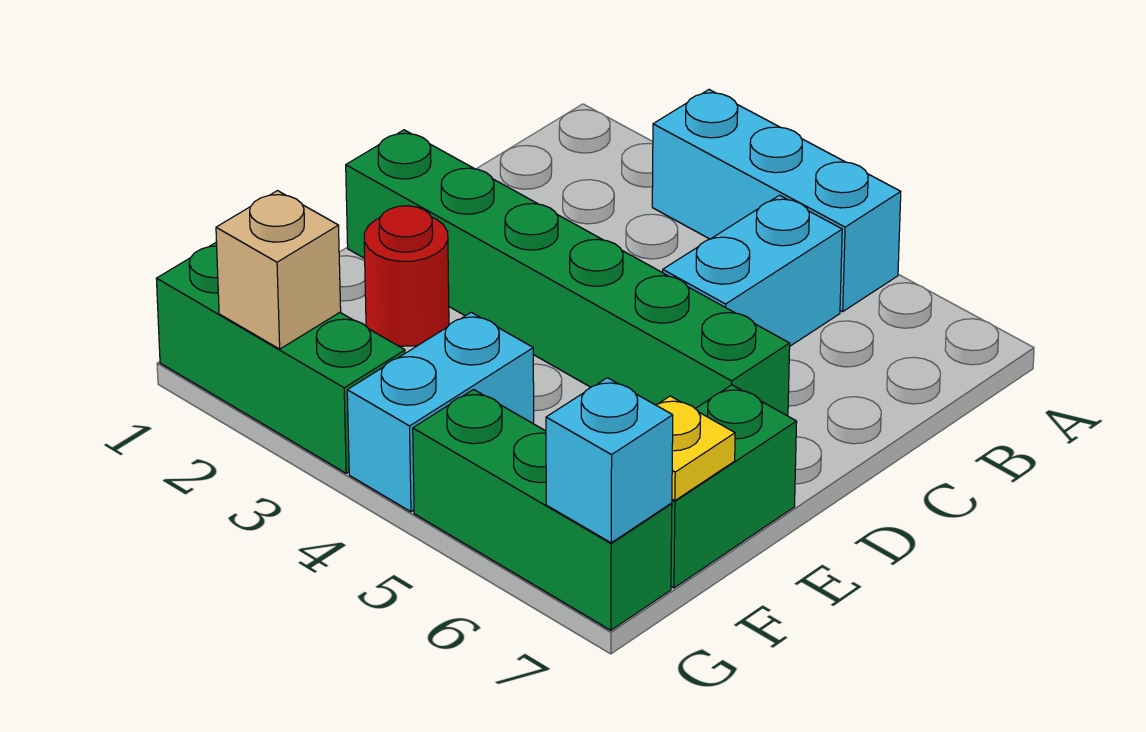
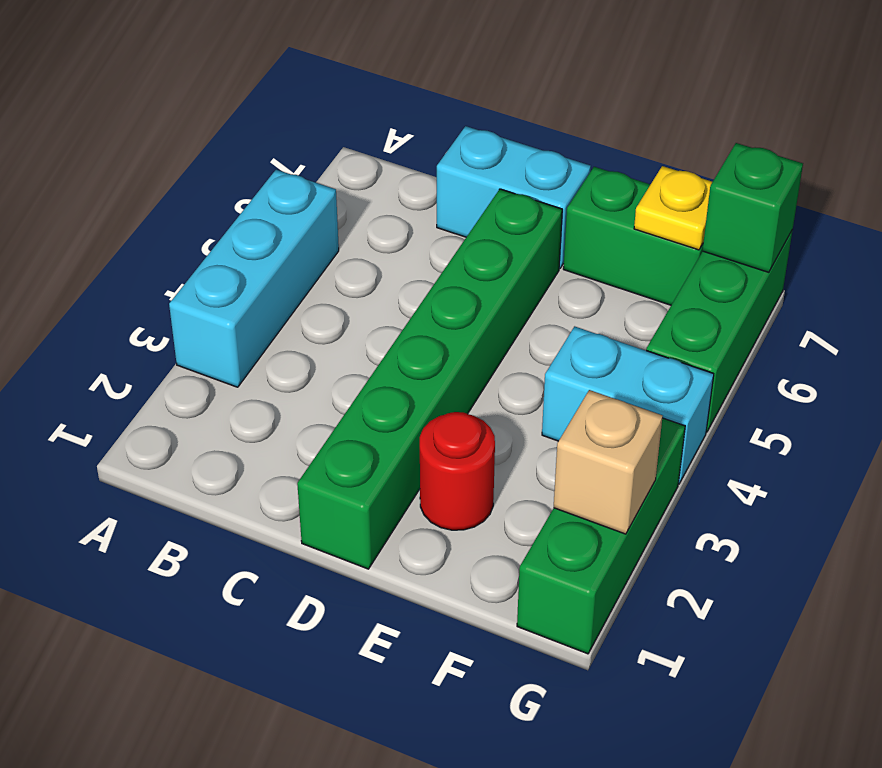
cyan 1x2 brick [663,195,842,346] -> cyan 1x2 brick moved to [437,126,591,268]
cyan 1x1 brick [546,378,673,543] -> green 1x1 brick [703,143,803,272]

